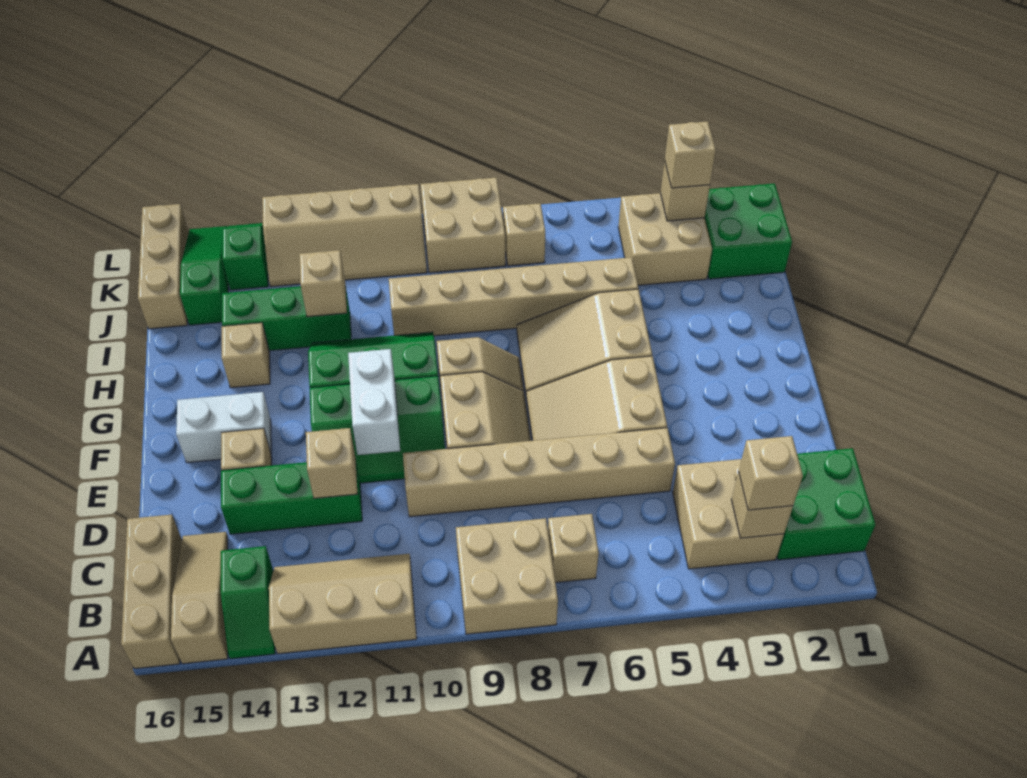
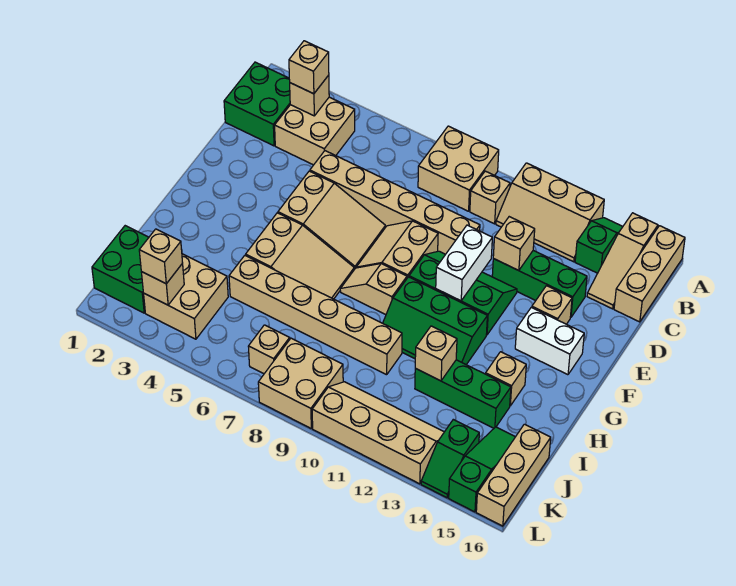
tan 1x1 brick [548,514,599,583] -> tan 1x1 brick moved to [470,171,510,224]
green 1x3 slope [180,226,228,325] -> green 1x3 slope turned to [449,427,515,512]

